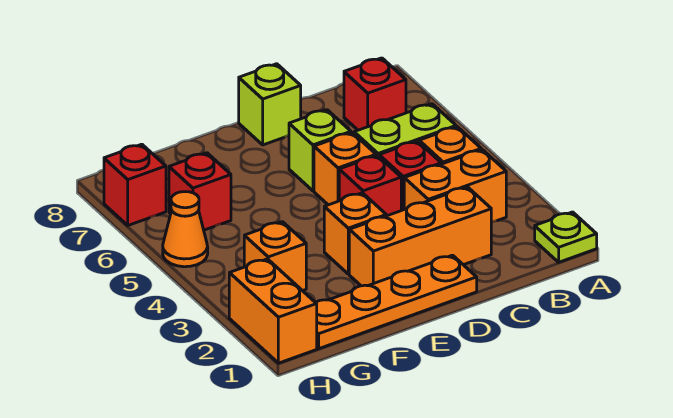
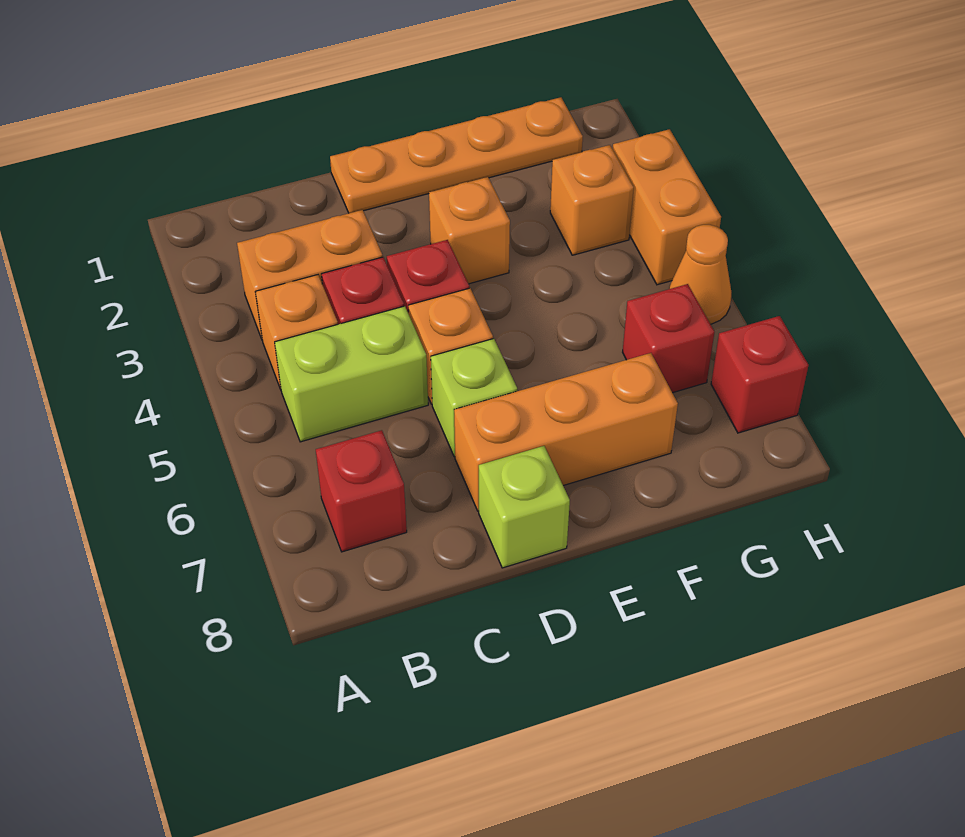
lime 1x1 plate [535,212,597,262] -> none
orange 1x3 brick [349,187,491,286] -> orange 1x3 brick moved to [454,353,678,511]
orange 1x2 brick [229,259,317,363] -> orange 1x2 brick moved to [612,129,721,285]

